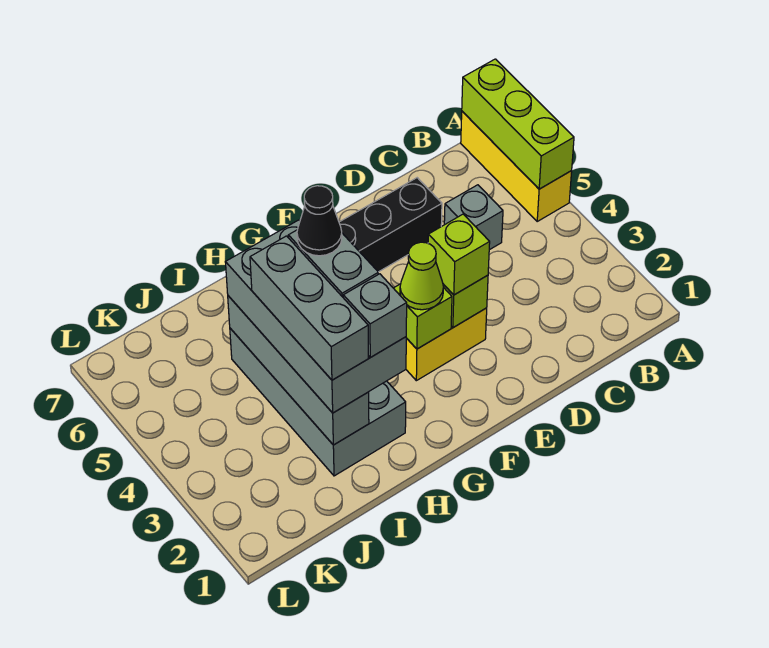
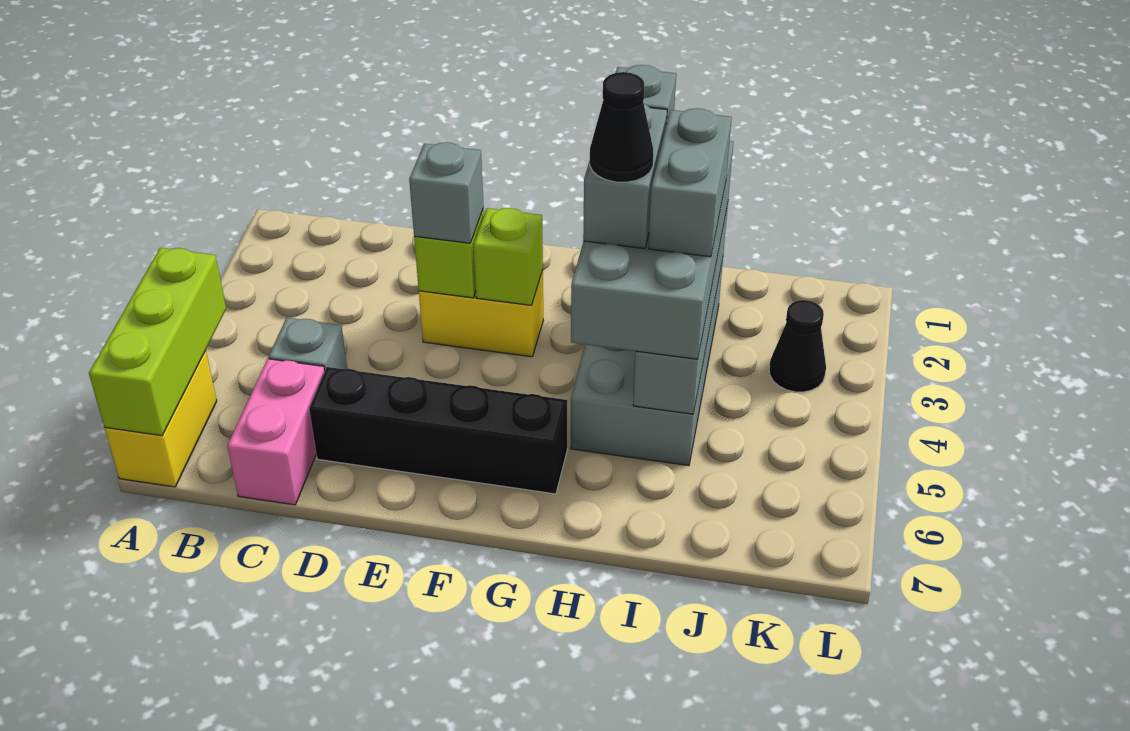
yellow 1x3 brick [461,111,572,221] -> yellow 1x2 brick [105,351,217,487]
none -> pink 1x2 brick [227,359,325,505]
lime 1x1 brick [428,214,490,295] -> grey 1x1 brick [409,142,484,243]
lime 1x1 cone [400,242,443,310] -> none
grey 1x3 brick [250,236,368,380] -> grey 1x2 brick [648,108,732,257]
none -> black 1x1 cone [769,300,826,392]

